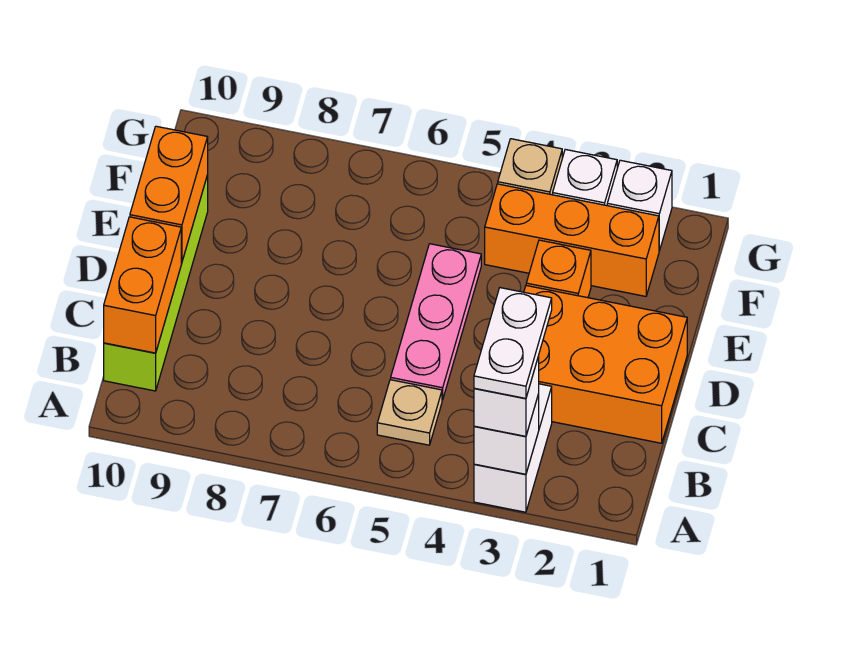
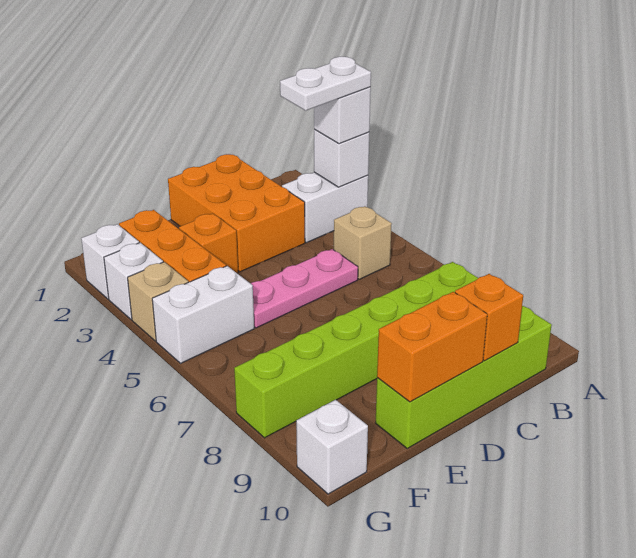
tan 1x1 plate [377,380,442,445] -> tan 1x1 brick [334,206,392,279]
none -> lime 1x6 brick [234,262,478,438]
orange 1x2 brick [104,217,181,353] -> orange 1x1 brick [455,274,523,361]
none -> white 1x2 brick [152,266,254,363]
none -> white 1x1 brick [296,400,368,494]

